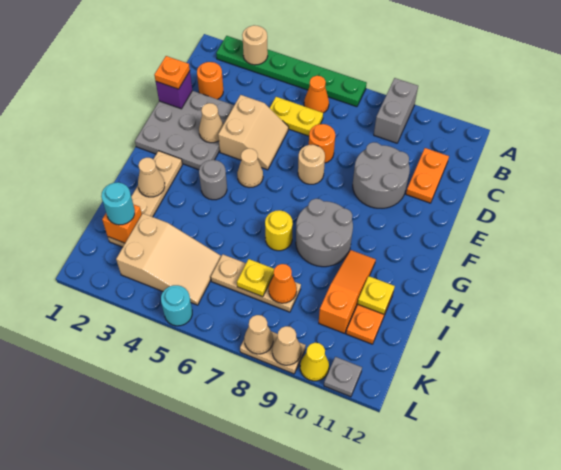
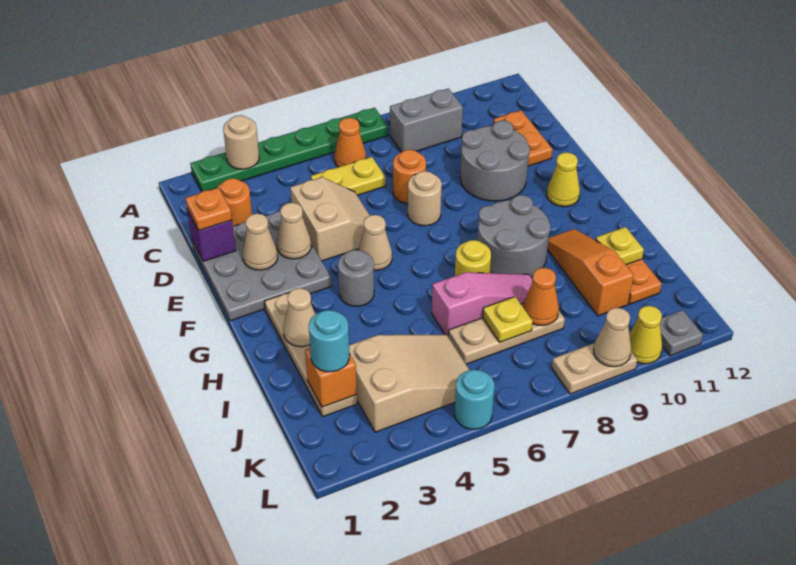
grey 1x2 brick [374,78,418,143] -> grey 1x2 brick turned to [390,89,463,152]
none -> yellow 1x1 cone [547,152,580,207]
none -> pink 1x3 slope [432,272,533,336]
tan 1x1 cone [244,315,273,354] -> tan 1x1 cone moved to [243,214,278,270]

